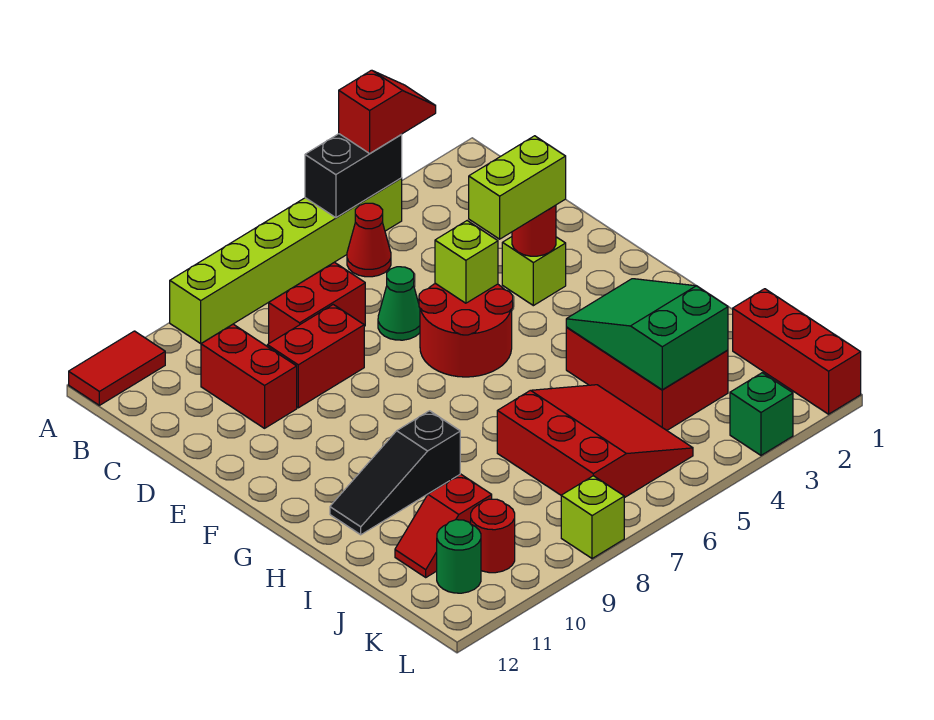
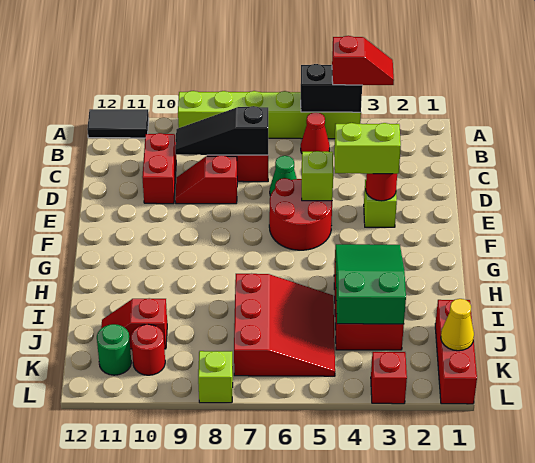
red 1x2 tile [69,331,165,405] -> black 1x2 tile [87,109,149,138]
red 1x2 brick [267,305,364,408] -> red 1x2 slope [175,155,237,204]
black 1x3 slope [330,411,460,535] -> black 1x3 slope moved to [175,106,268,155]
none -> yellow 1x1 cone [441,299,474,351]
green 1x1 brick [730,373,793,455] -> red 1x1 brick [371,352,407,404]

